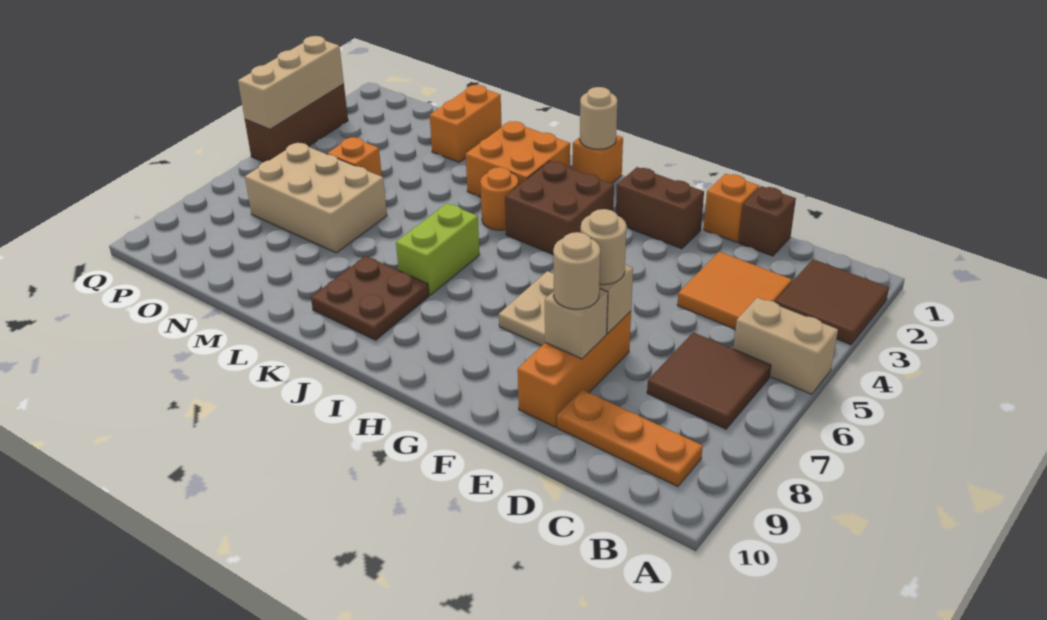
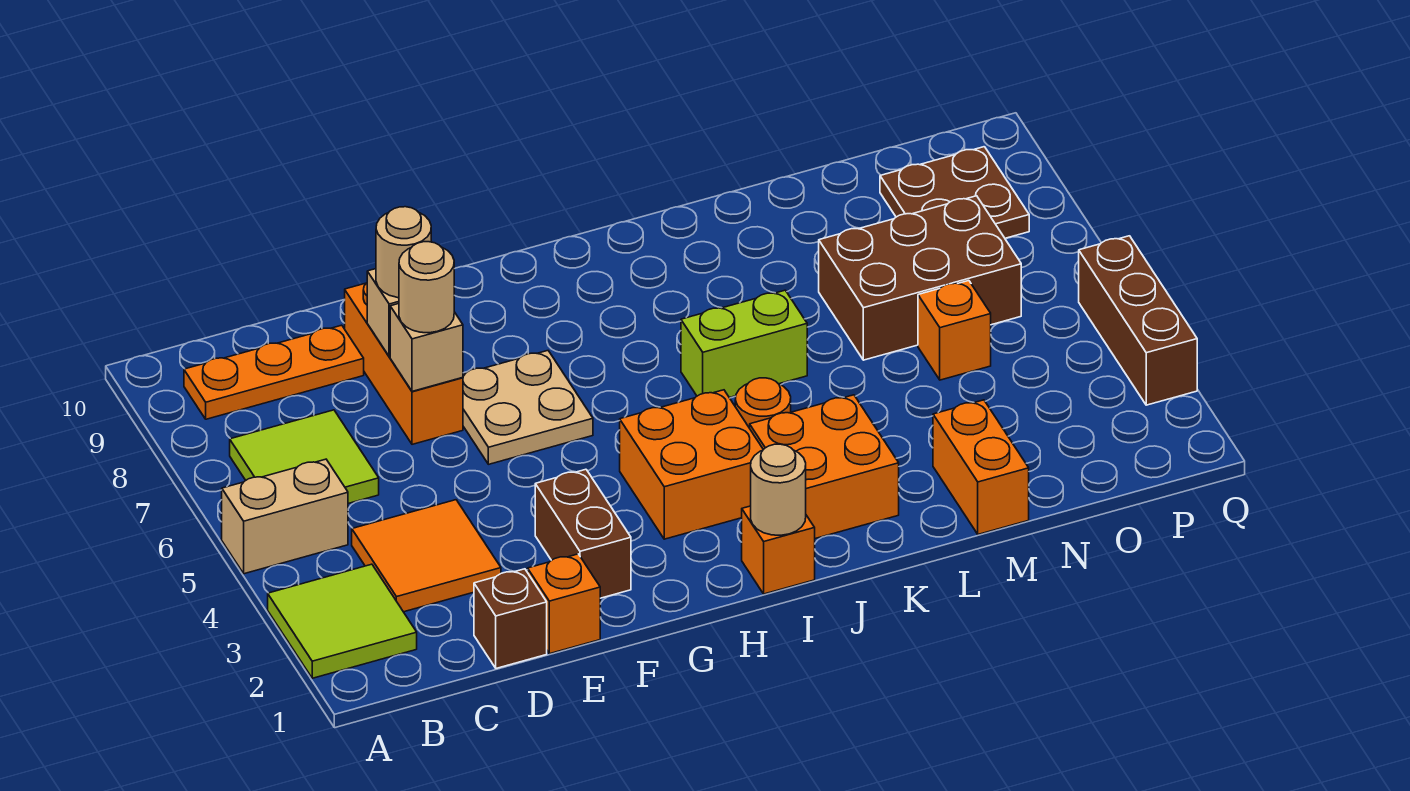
brown 2x2 tile [775,259,889,345] -> lime 2x2 tile [268,564,417,678]
brown 2x2 tile [647,332,771,429] -> lime 2x2 tile [230,410,379,503]
brown 1x2 brick [616,167,704,249] -> brown 1x2 brick turned to [535,469,631,598]
brown 2x2 brick [505,161,614,254] -> orange 2x2 brick [620,390,763,539]
lime 1x2 brick [396,203,480,295] -> lime 1x2 brick turned to [681,290,807,398]
brown 2x2 plate [311,256,429,340] -> brown 2x2 plate moved to [880,147,1029,238]
tan 2x3 brick [245,143,387,253] -> brown 2x3 brick [819,196,1021,360]
tan 1x3 brick [238,36,344,129] -> none

